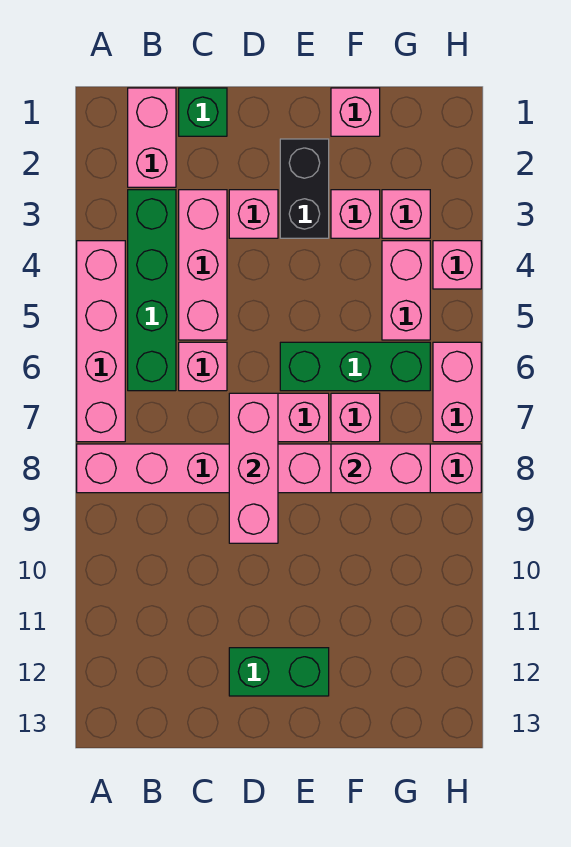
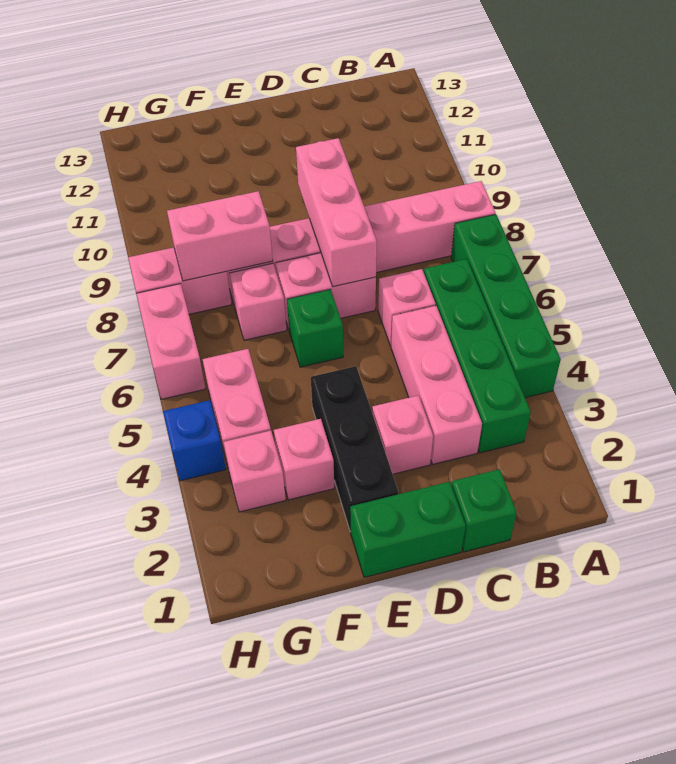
pink 1x4 brick [77,241,125,442] -> green 1x4 brick [451,214,561,398]
pink 1x2 brick [128,88,176,187] -> none
green 1x2 brick [229,648,329,696] -> green 1x2 brick moved to [350,482,466,577]
black 1x2 brick [280,139,329,238] -> black 1x3 brick [311,366,398,532]
green 1x3 brick [280,342,430,391] -> green 1x1 brick [287,289,343,367]
pink 1x1 brick [331,88,380,136] -> none
pink 1x1 brick [433,241,481,289] -> blue 1x1 brick [163,400,226,481]

